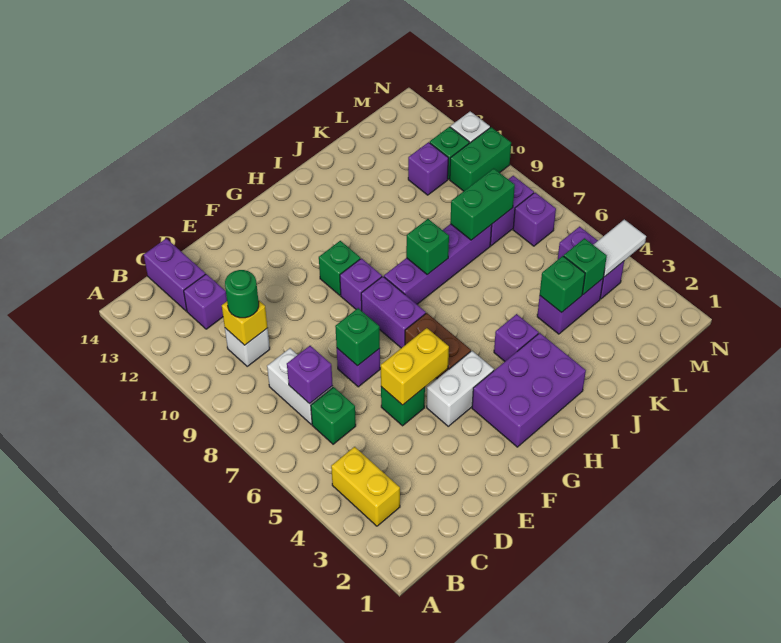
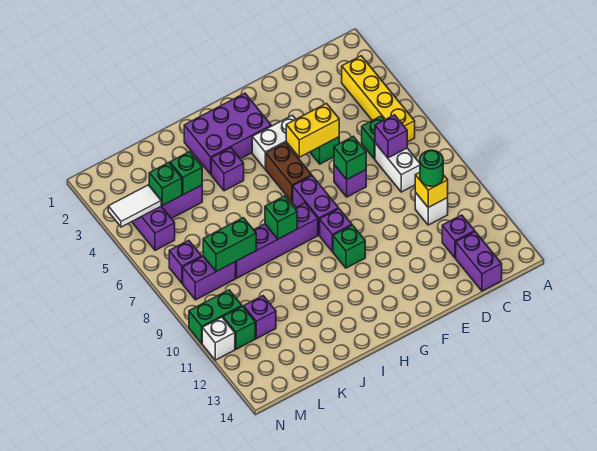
yellow 1x2 brick [331,447,400,526] -> yellow 1x4 brick [342,56,415,142]

